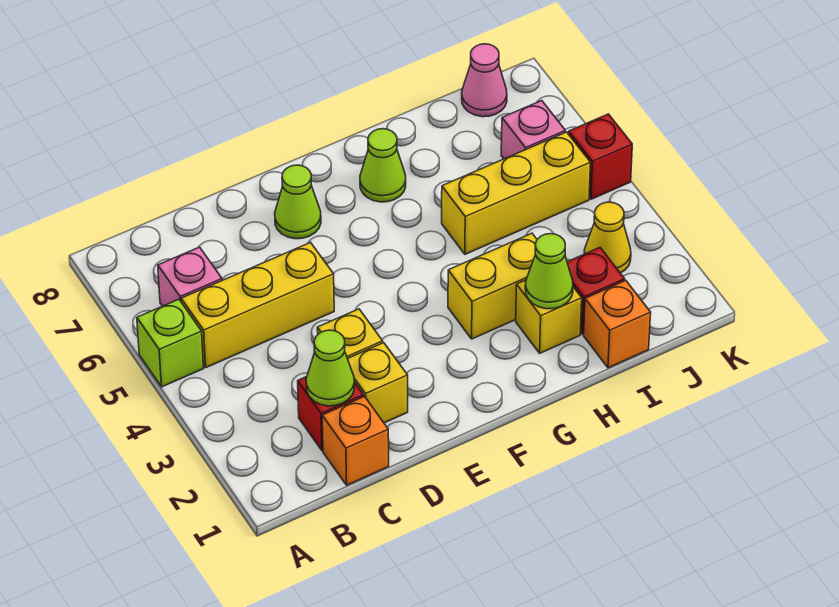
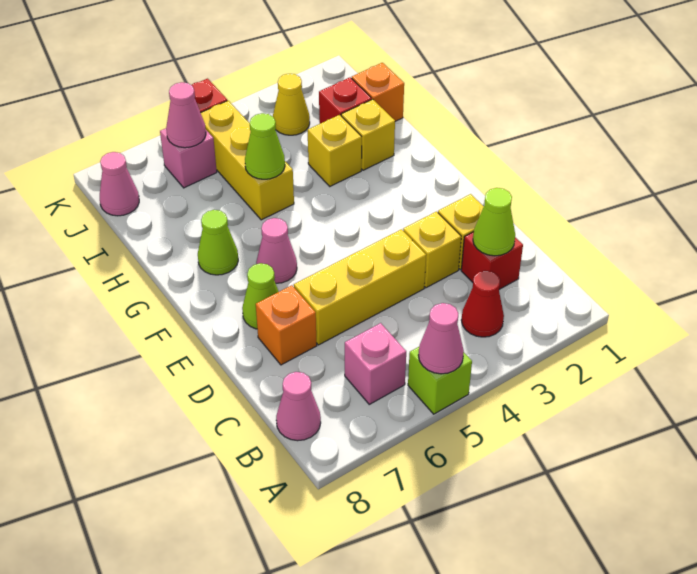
none -> pink 1x1 cone [418,303,464,374]
none -> red 1x1 cone [461,271,504,337]
yellow 1x3 brick [181,243,334,367] -> yellow 1x3 brick turned to [294,229,426,345]
none -> pink 1x1 cone [276,372,321,441]
orange 1x1 brick [322,396,389,485] -> orange 1x1 brick moved to [256,285,317,365]
none -> pink 1x1 cone [256,218,297,283]
yellow 1x2 brick [448,233,537,339] -> yellow 1x1 brick [308,115,362,186]
lime 1x1 cone [525,234,573,309] -> lime 1x1 cone moved to [245,113,285,179]
none -> pink 1x1 cone [166,82,206,148]

